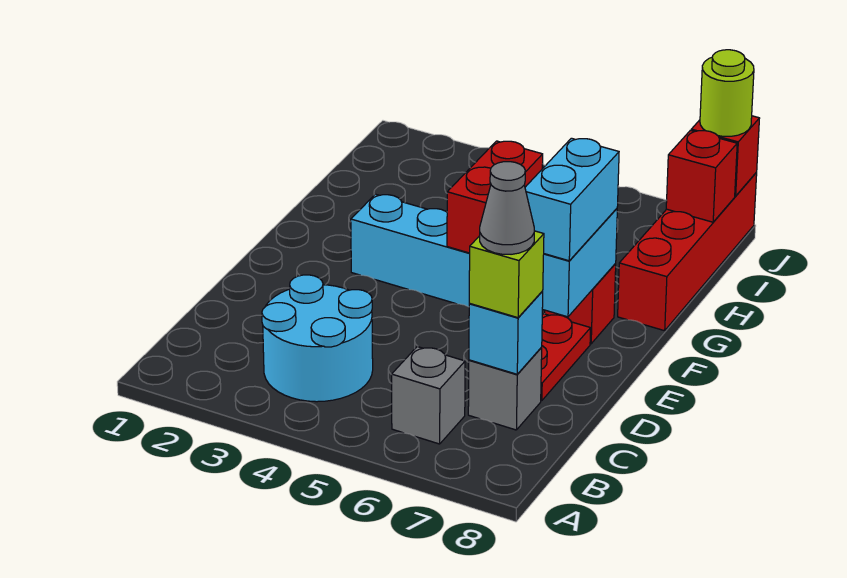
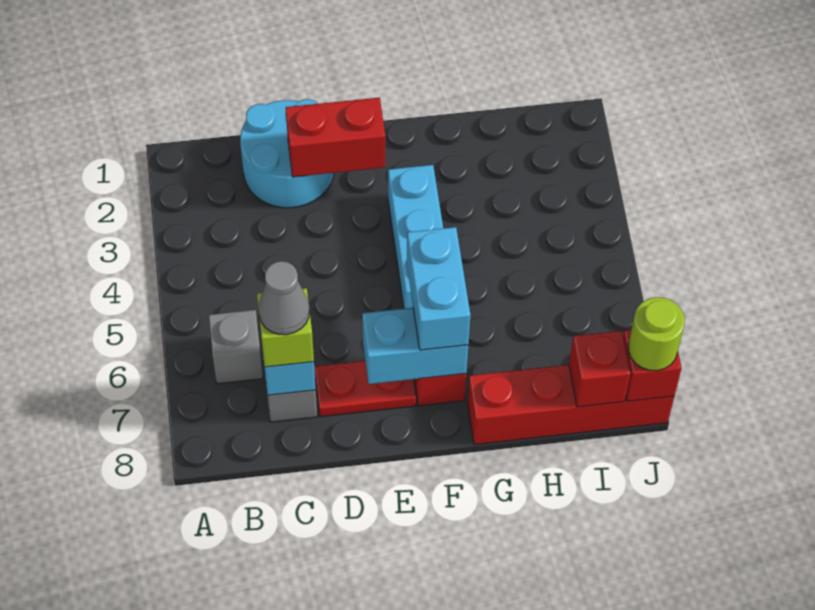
cyan 2x2 round brick [262,275,373,402] -> cyan 2x2 round brick moved to [240,99,334,208]
cyan 1x2 brick [525,138,619,261] -> cyan 1x2 brick turned to [407,227,471,350]
red 1x2 brick [447,141,543,253] -> red 1x2 brick moved to [286,98,385,177]

